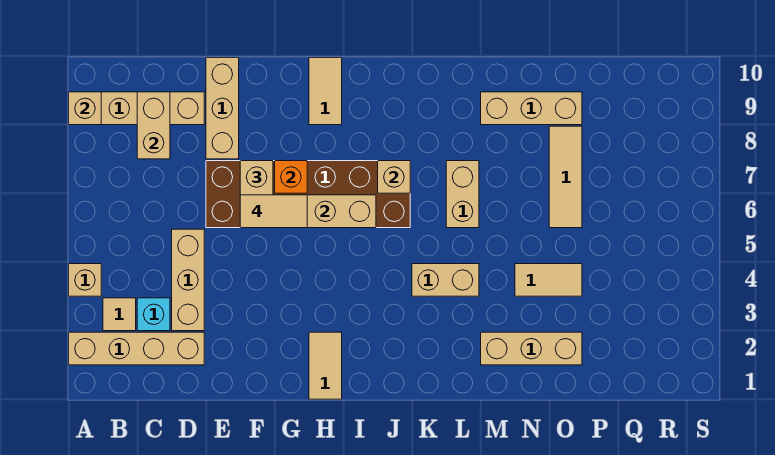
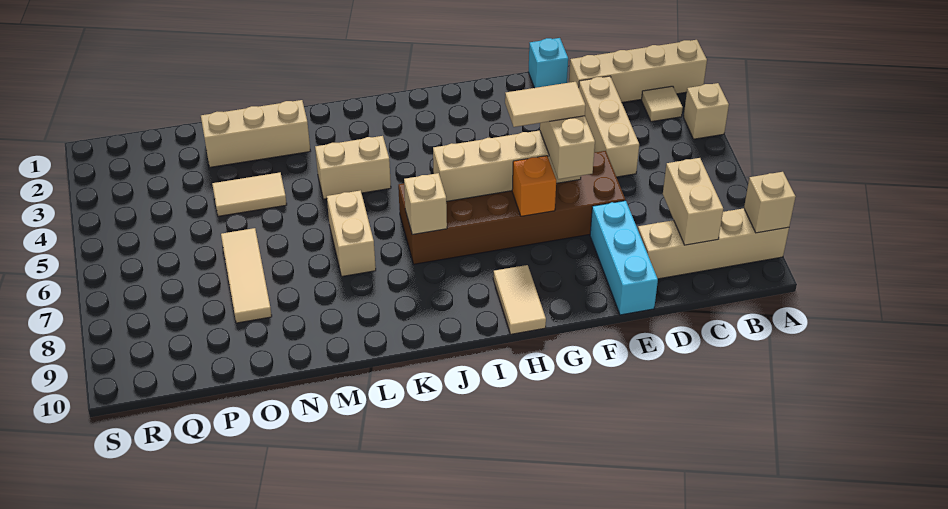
cyan 1x1 brick [137,298,170,331] -> cyan 1x1 brick moved to [528,38,568,88]
tan 1x3 brick [206,58,239,159] -> cyan 1x3 brick [590,201,658,315]
tan 1x2 tile [309,332,342,399] -> none
tan 1x3 brick [481,92,582,125] -> none

